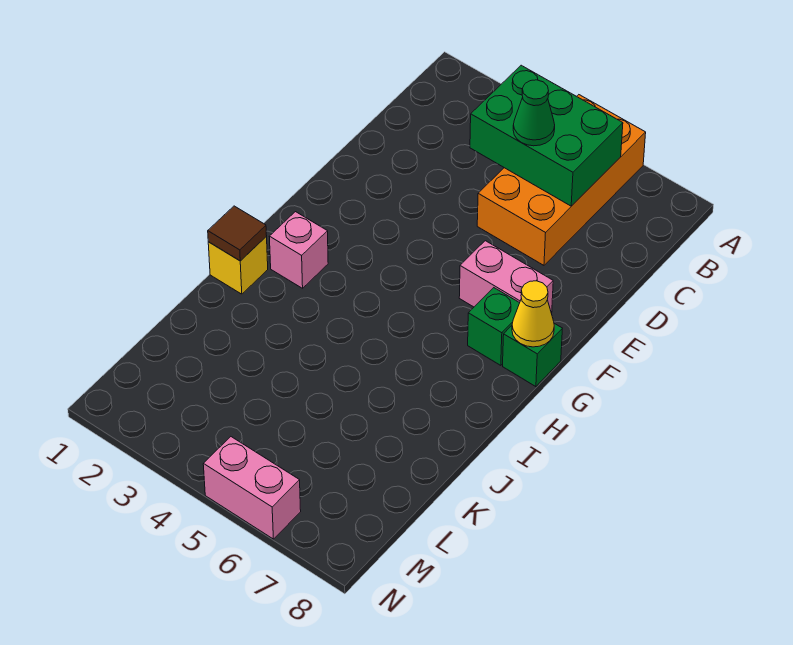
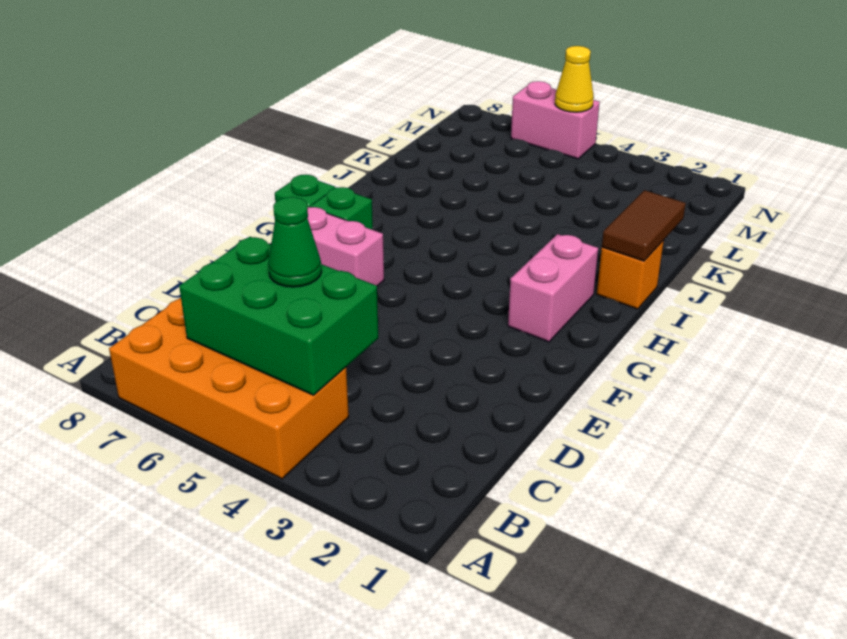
orange 2x4 brick [477,95,646,265] -> orange 2x4 brick turned to [109,298,349,479]
yellow 1x1 cone [512,281,554,347] -> yellow 1x1 cone moved to [555,46,594,112]
pink 1x1 brick [269,212,328,288] -> pink 1x2 brick [508,234,598,342]
yellow 1x1 brick [208,237,268,294] -> orange 1x1 brick [597,241,664,309]
brown 1x1 tile [208,206,267,261] -> brown 1x2 tile [602,190,686,261]

